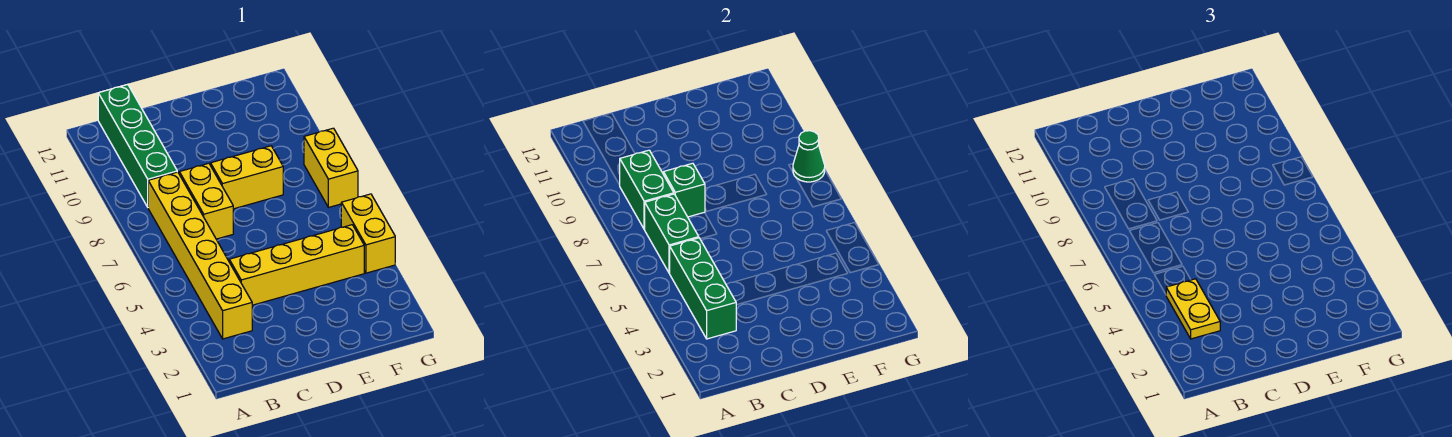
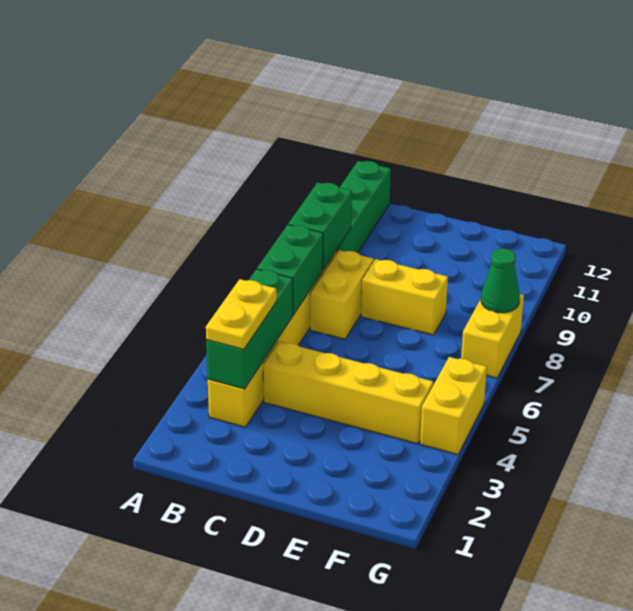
green 1x1 brick [663,163,705,217] -> none

